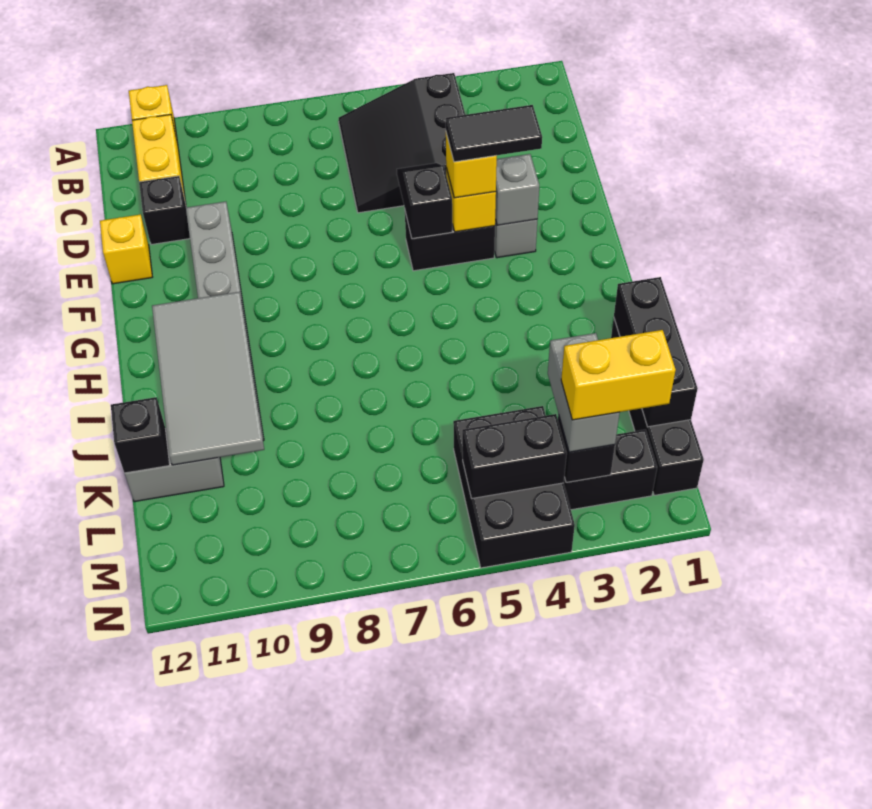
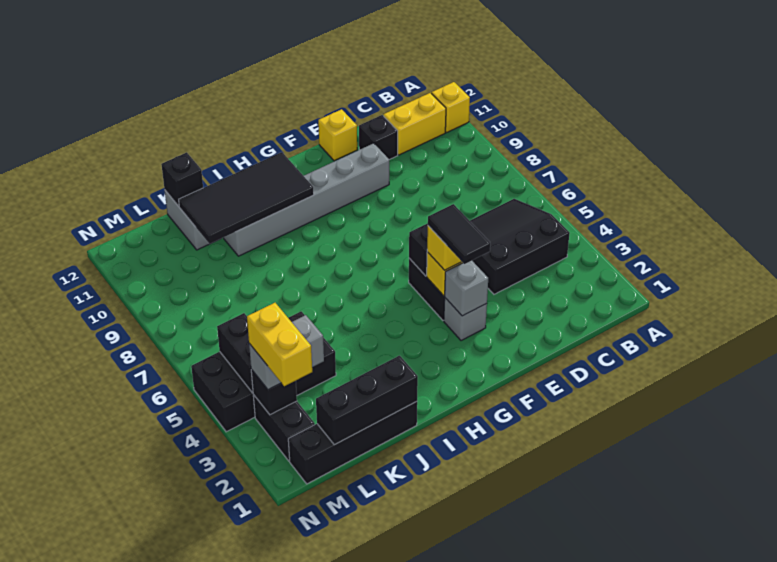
grey 2x4 tile [152,292,264,465] -> black 2x4 tile [179,152,314,244]
black 2x3 brick [453,406,575,568] -> black 2x4 brick [191,311,336,432]

